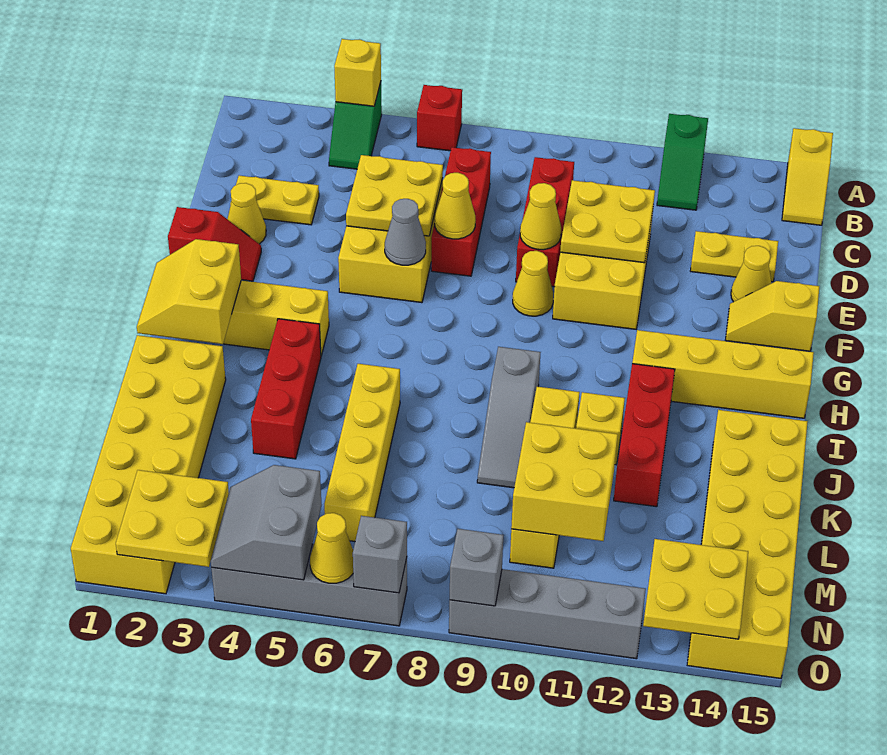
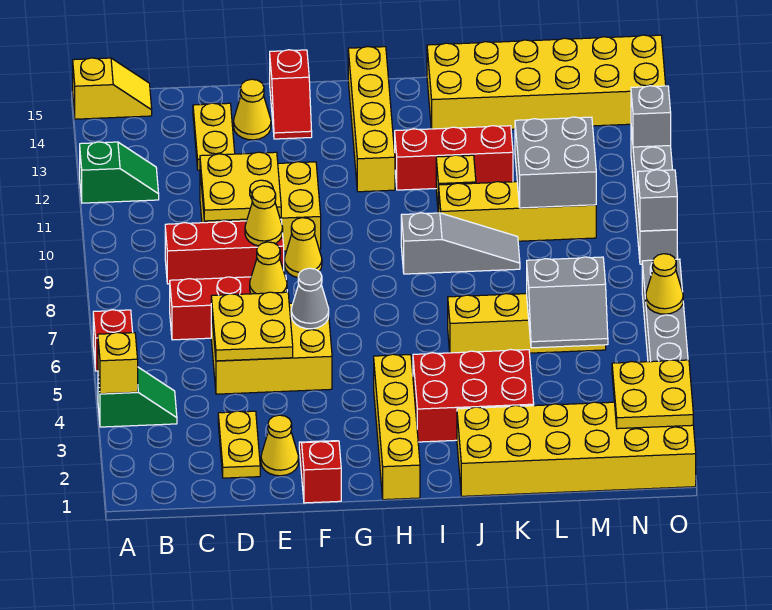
yellow 1x2 slope [726,281,819,351] -> red 1x2 slope [270,50,312,139]
yellow 2x2 slope [137,239,241,344] -> none
red 1x3 brick [251,319,321,459] -> red 2x3 brick [413,350,534,442]
yellow 2x2 brick [511,422,618,541] -> grey 2x2 brick [515,117,596,208]
grey 2x2 slope [211,465,322,580] -> grey 2x2 slope moved to [527,257,608,348]
yellow 2x2 plate [643,539,748,639] -> none
grey 1x1 brick [353,516,407,593] -> grey 1x1 brick moved to [631,86,671,147]

